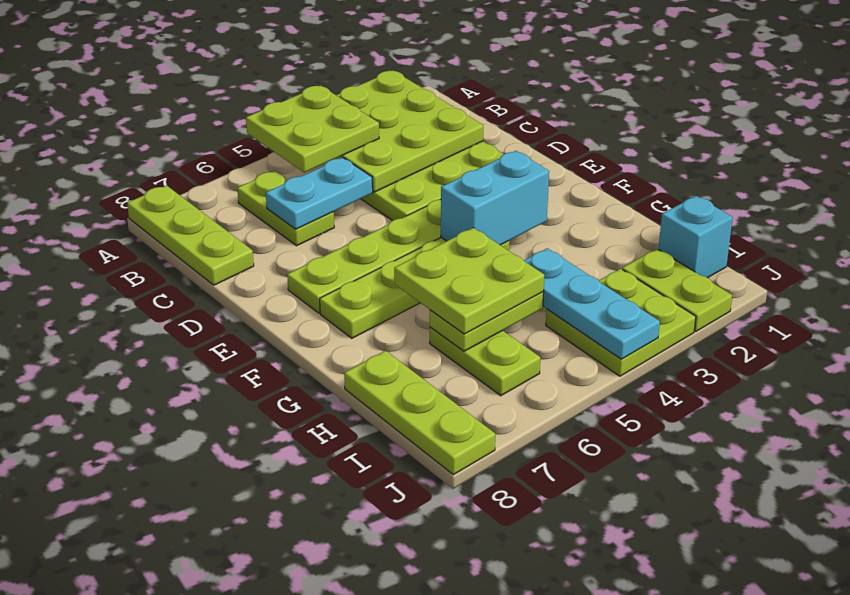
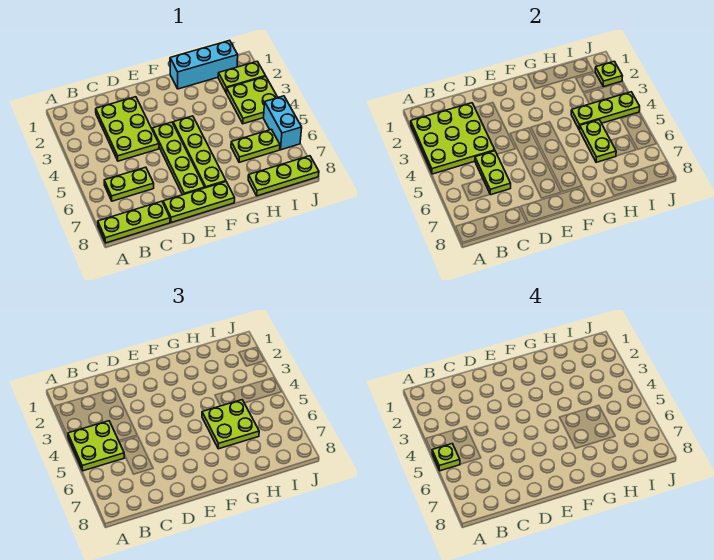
none -> lime 1x1 plate [432,444,460,471]
cyan 1x2 plate [266,157,373,229] -> lime 1x2 plate [475,151,511,195]
none -> lime 1x3 plate [163,182,235,223]
cyan 1x2 brick [441,151,549,245] -> cyan 1x2 brick moved to [264,96,302,150]
cyan 1x3 plate [524,248,660,359] -> lime 1x3 plate [571,92,640,130]
cyan 1x1 brick [659,196,733,278] -> cyan 1x3 brick [170,40,238,89]
none -> lime 1x1 plate [595,61,622,87]

